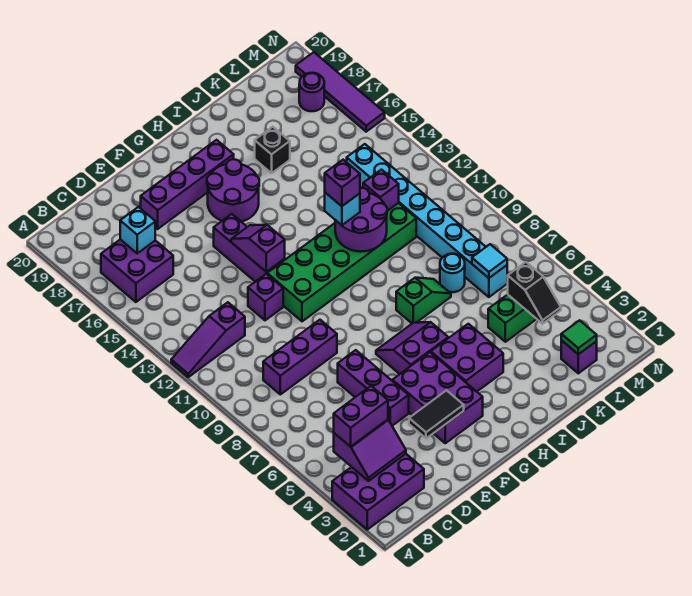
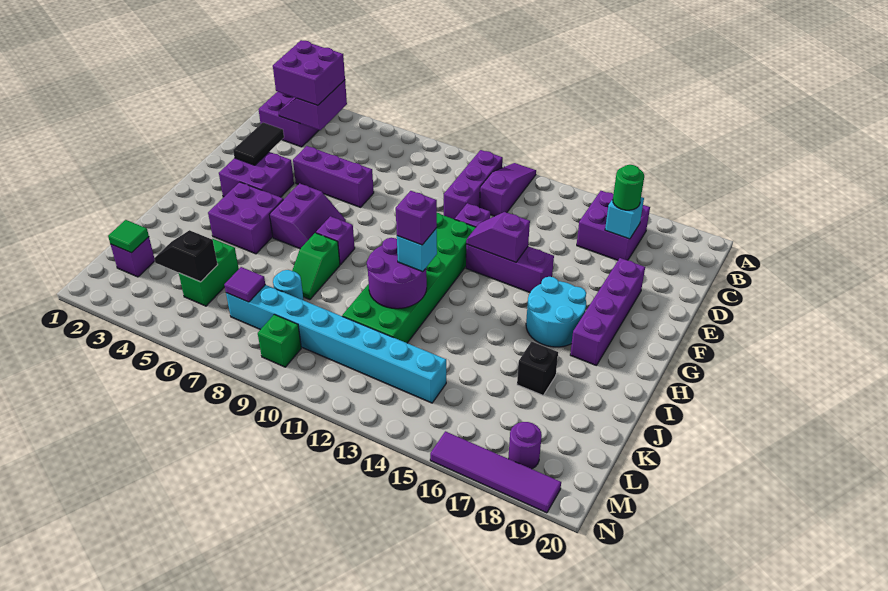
purple 1x2 brick [334,386,388,447] -> purple 2x2 brick [273,40,345,105]
purple 1x3 brick [263,320,337,394] -> purple 1x3 brick moved to [444,150,503,219]
none -> green 1x1 round brick [613,165,644,210]
purple 2x3 brick [392,352,483,443] -> purple 2x2 brick [219,152,294,197]
purple 1x2 slope [231,225,285,272] -> purple 1x2 slope turned to [466,212,530,262]
purple 2x2 round brick [207,159,259,222] -> cyan 2x2 round brick [526,277,586,347]
purple 1x1 brick [363,170,399,211] -> purple 1x1 brick moved to [316,216,355,265]
cyan 1x1 tile [472,244,507,278] -> purple 1x1 tile [224,267,265,302]
none -> green 1x1 brick [258,314,301,367]

